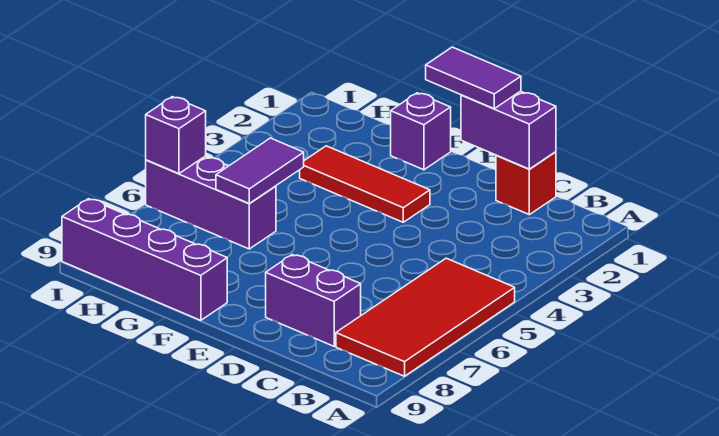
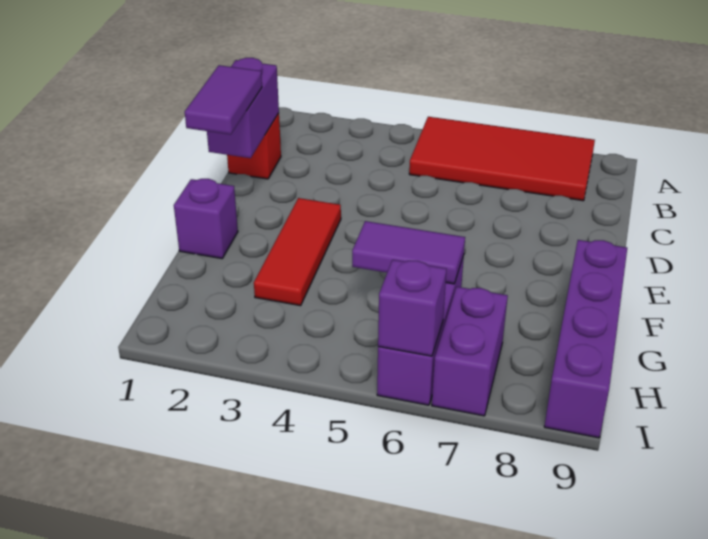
purple 1x2 brick [266,255,361,346] -> purple 1x2 brick moved to [432,287,508,416]

